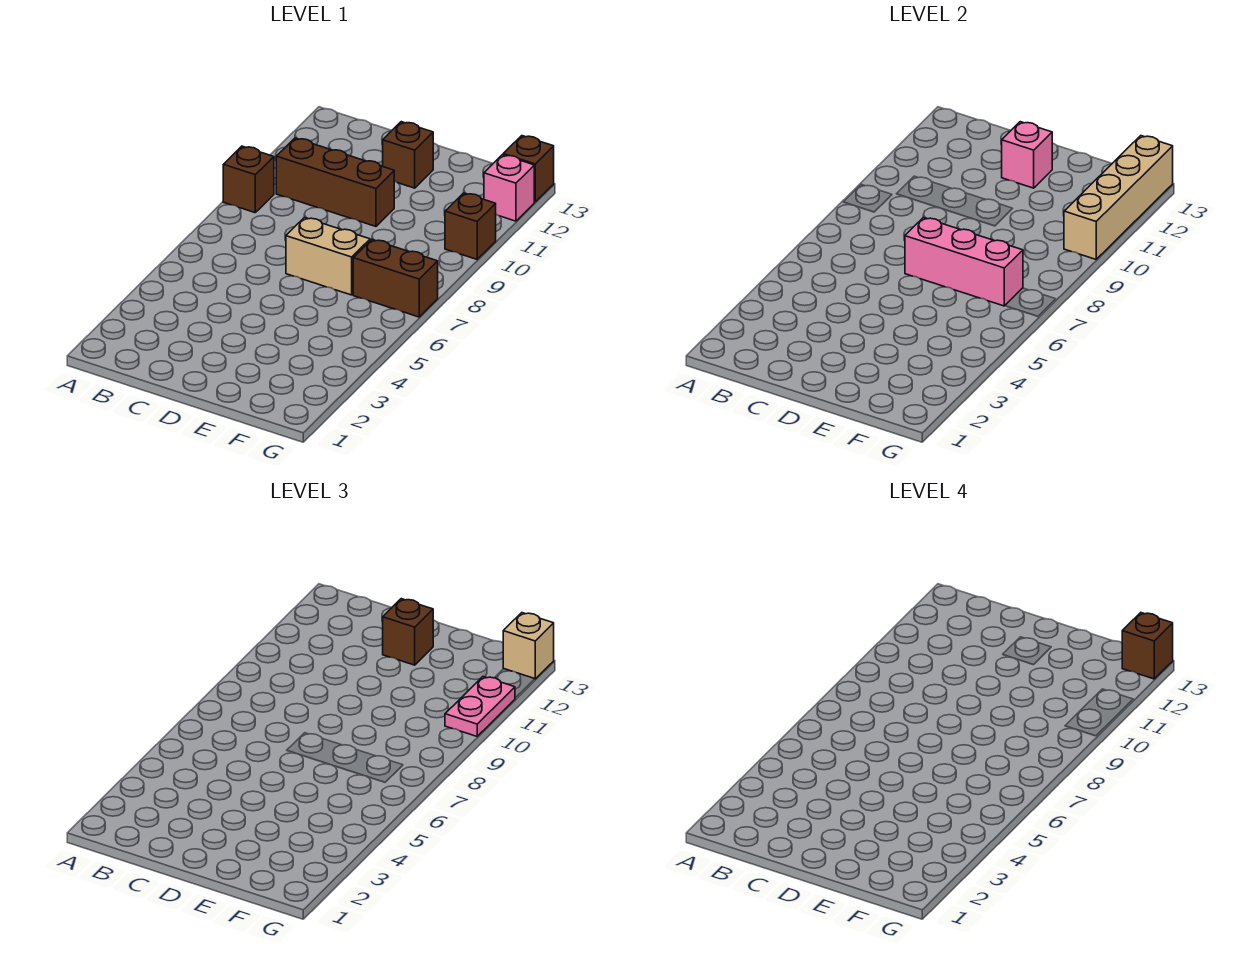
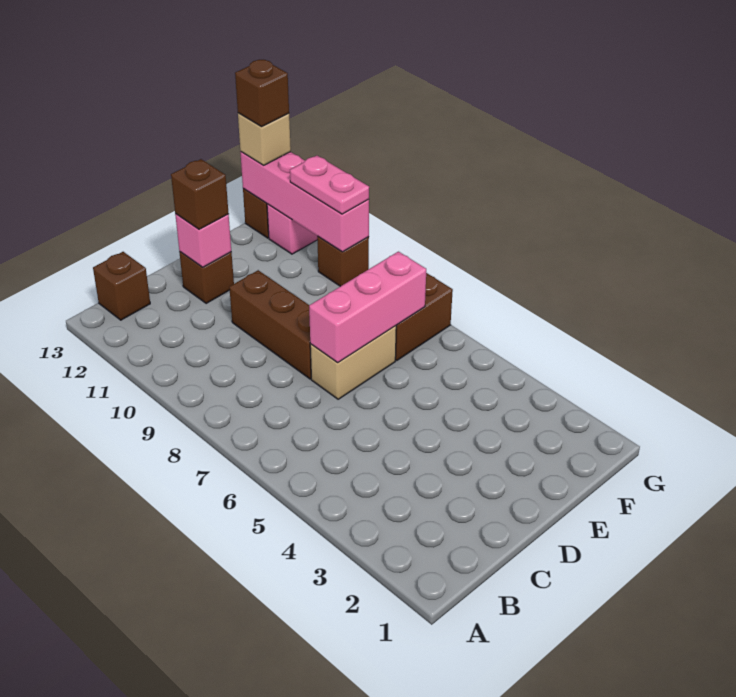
brown 1x1 brick [223,146,274,213] -> brown 1x1 brick moved to [93,252,150,320]
brown 1x3 brick [276,138,394,226] -> brown 1x3 brick turned to [229,270,311,379]
tan 1x4 brick [1064,136,1173,259] -> pink 1x4 brick [240,152,369,252]

